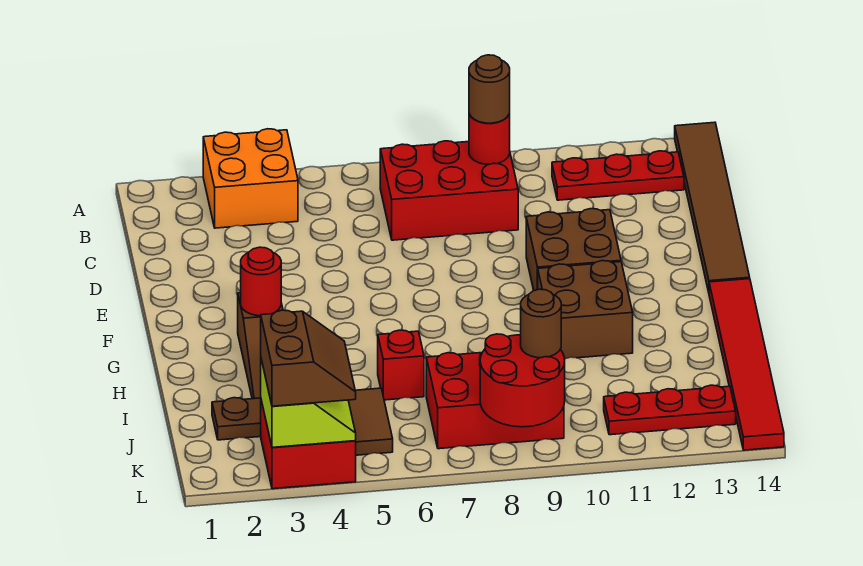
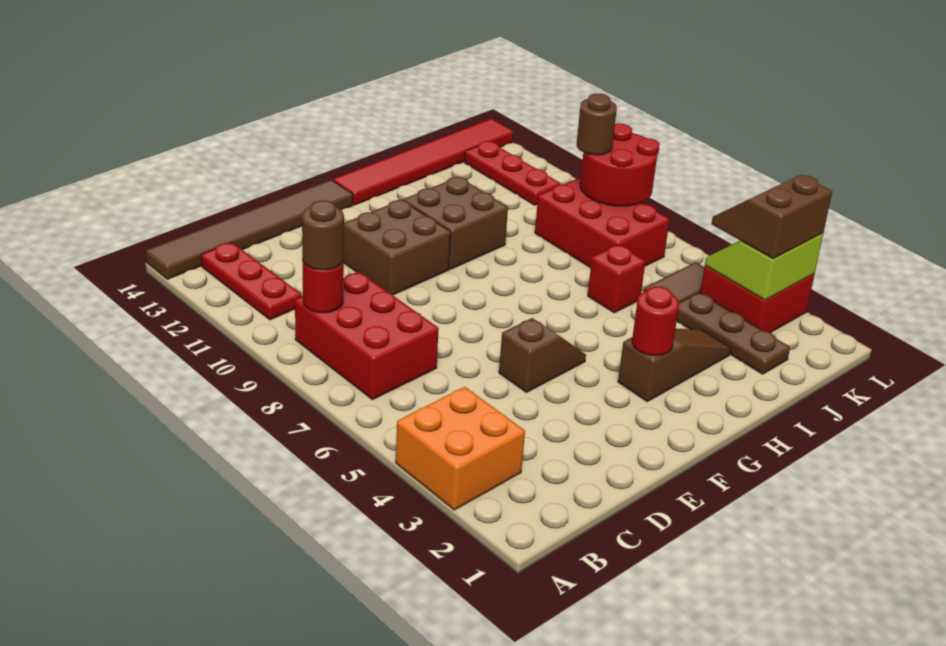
none -> brown 1x2 slope [499,318,586,392]

